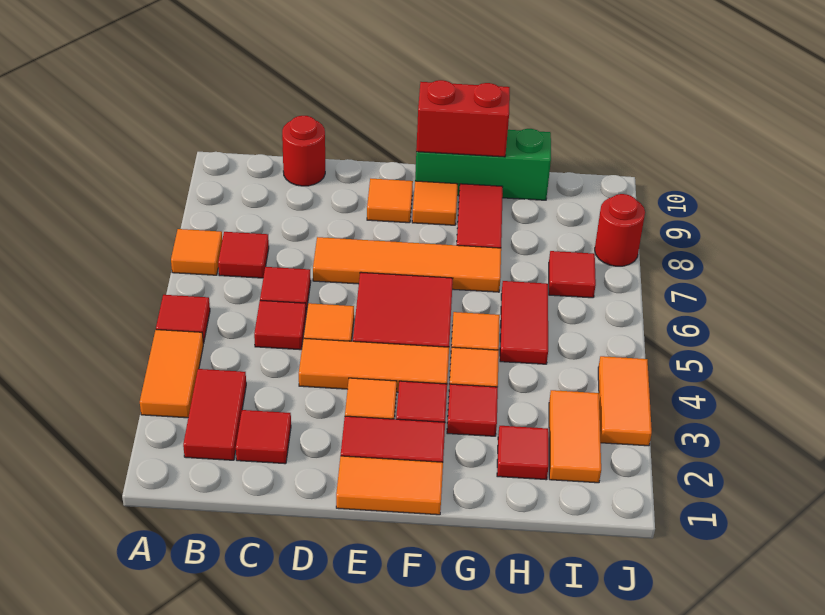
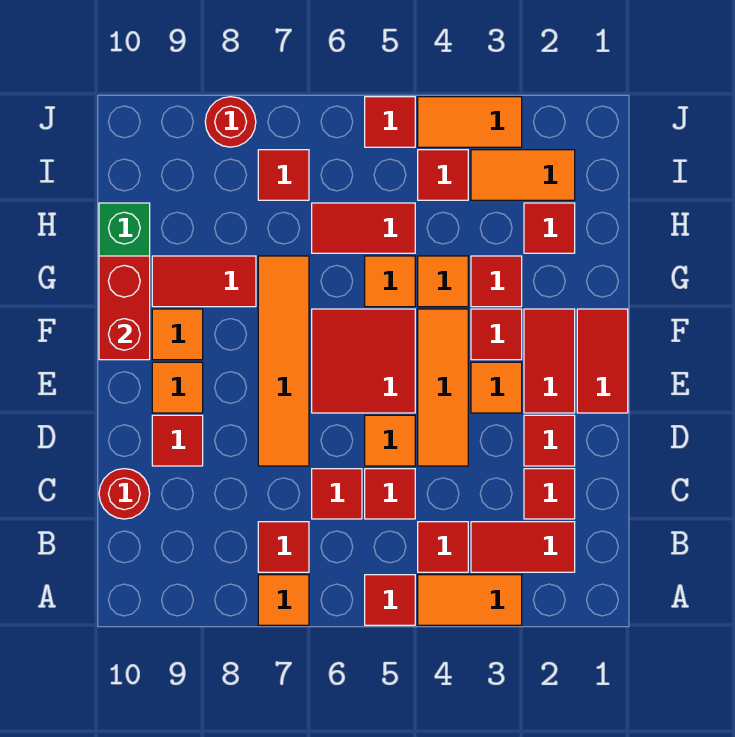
none -> red 1x1 tile [418,522,468,572]
none -> red 1x1 tile [524,415,575,466]
none -> red 1x1 tile [152,415,203,466]
orange 1x2 tile [336,456,443,515] -> red 1x2 tile [577,309,628,413]
none -> red 1x1 tile [418,150,468,200]
none -> red 1x1 tile [365,97,415,147]

